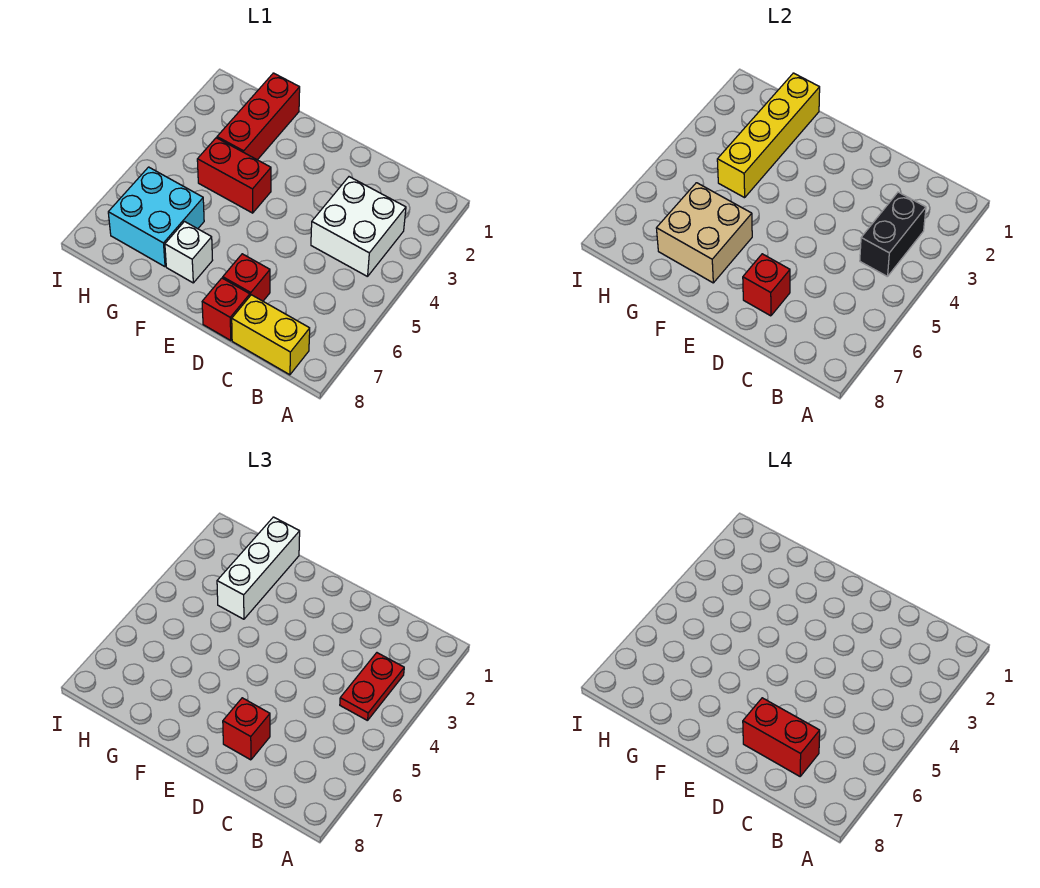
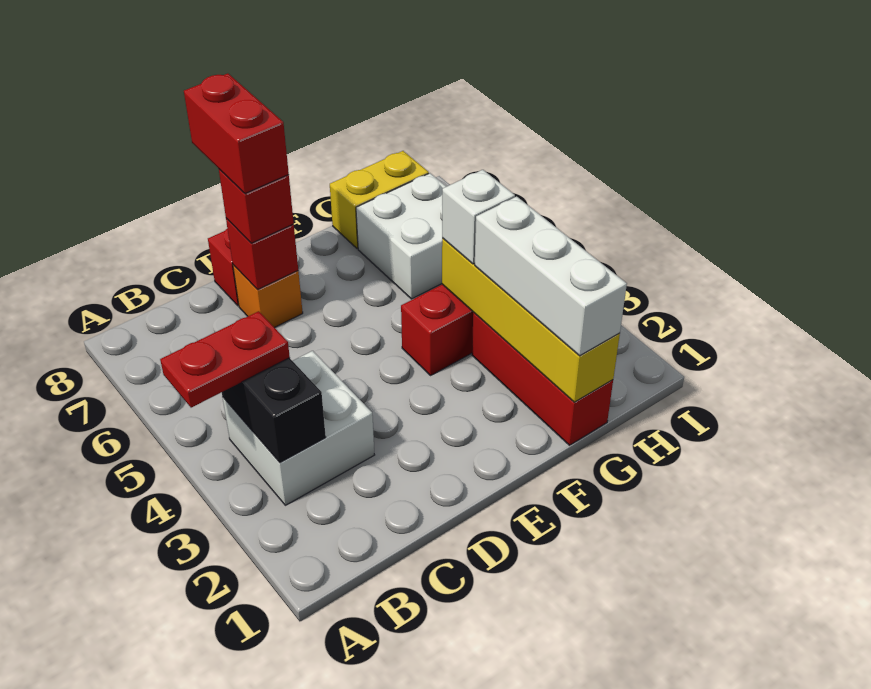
red 1x2 plate [340,653,404,721] -> red 1x2 plate turned to [160,311,290,408]
yellow 1x2 brick [232,295,310,375] -> yellow 1x2 brick moved to [330,151,429,249]
red 1x2 brick [743,698,820,776] -> red 1x2 brick turned to [184,73,289,194]
red 1x1 brick [223,254,270,301] -> orange 1x1 brick [233,265,303,328]
tan 2x2 brick [656,183,752,283] -> none
white 1x1 brick [165,222,213,283] -> white 1x1 brick moved to [442,170,515,264]
cyan 2x2 brick [108,167,204,267] -> white 2x2 brick [356,173,446,299]

